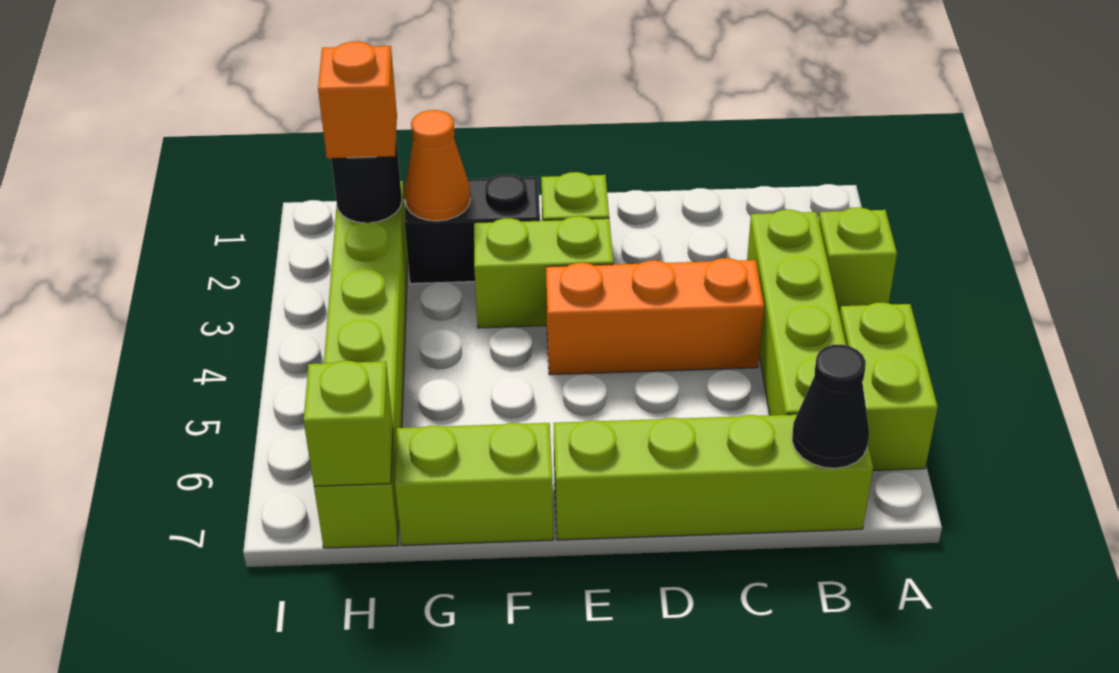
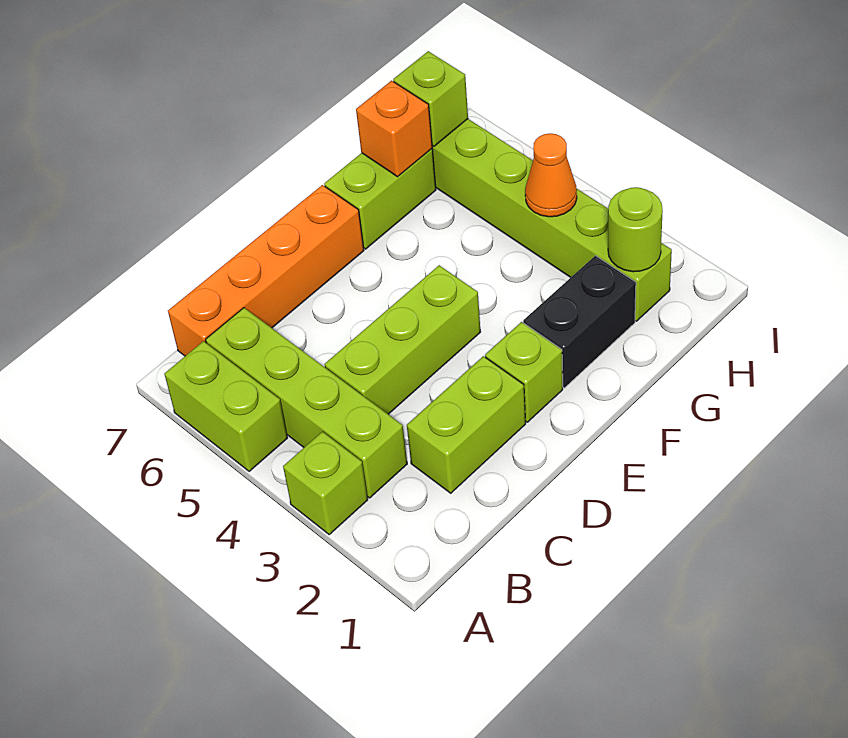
lime 1x4 brick [554,415,873,540] -> orange 1x4 brick [168,185,364,356]
black 1x1 cone [792,345,869,468] -> none
orange 1x3 brick [546,258,764,375] -> lime 1x3 brick [324,265,480,414]
lime 1x2 brick [474,216,613,328] -> lime 1x2 brick moved to [407,356,526,493]
orange 1x1 cone [404,110,471,221] -> orange 1x1 cone moved to [525,133,577,217]
black 1x1 round brick [331,140,402,223] -> lime 1x1 round brick [608,187,663,272]
orange 1x1 brick [318,41,397,158] -> orange 1x1 brick moved to [356,81,432,177]

